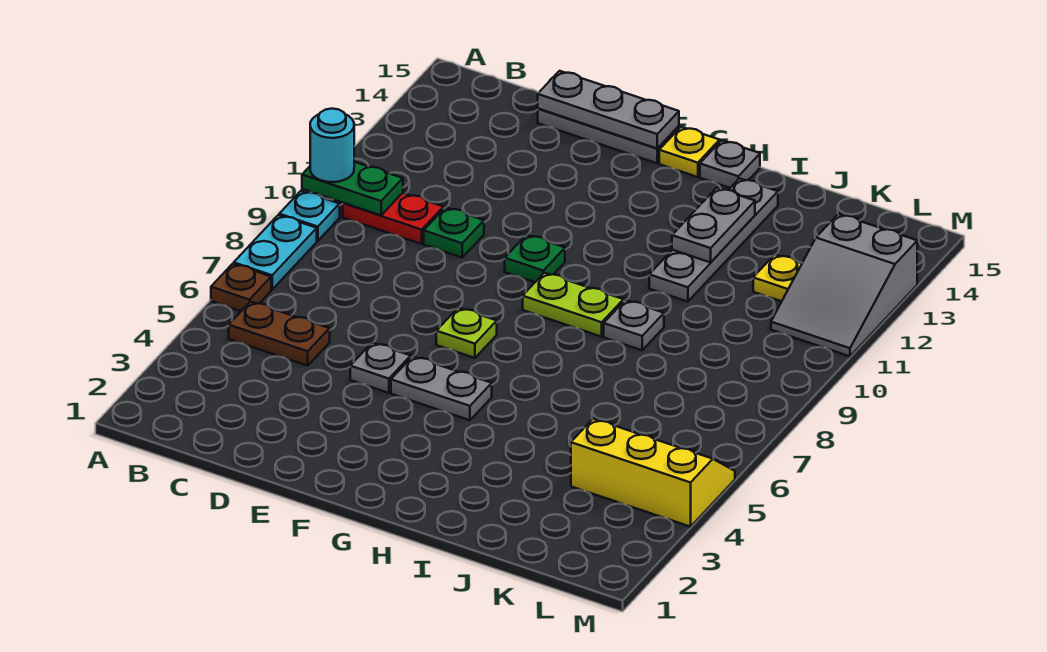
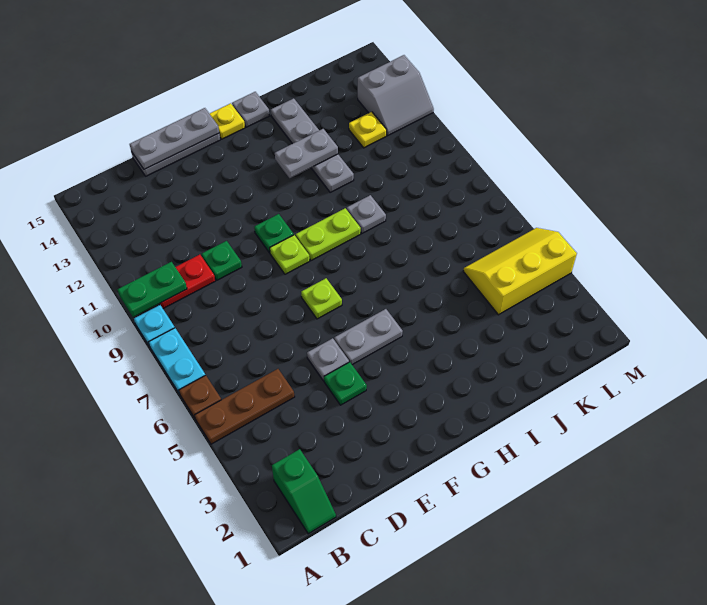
cyan 1x1 round brick [310,109,354,182] -> none
none -> green 1x2 slope [272,449,336,534]
brown 1x2 plate [229,302,330,366] -> brown 1x3 plate [195,369,295,444]
none -> green 1x1 plate [324,362,367,405]
none -> lime 1x1 plate [270,235,310,274]
grey 1x2 plate [672,188,755,262] -> grey 1x2 plate turned to [275,129,338,178]
grey 2x3 slope [771,214,917,356] -> grey 2x2 slope [358,55,434,136]

